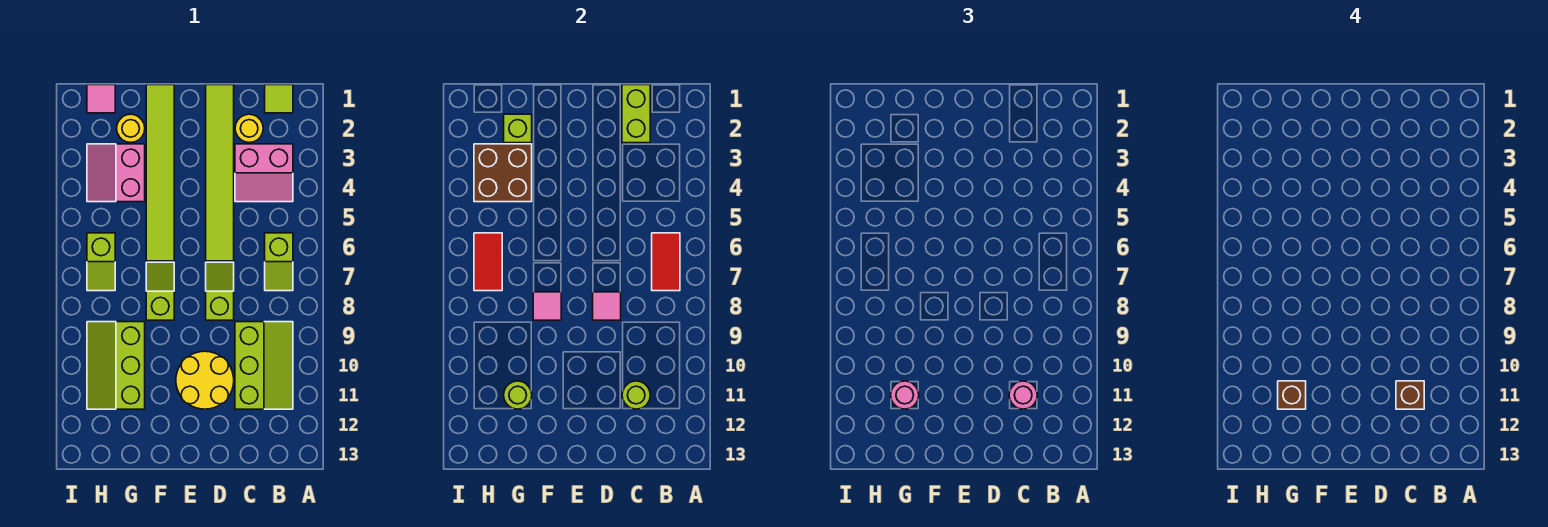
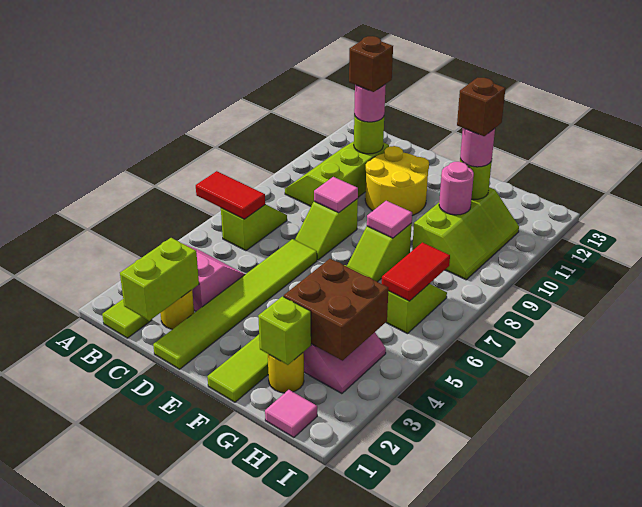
red 1x2 tile [652,233,680,291] -> red 1x2 tile turned to [196,171,265,219]
none -> pink 1x1 round brick [439,162,474,215]

